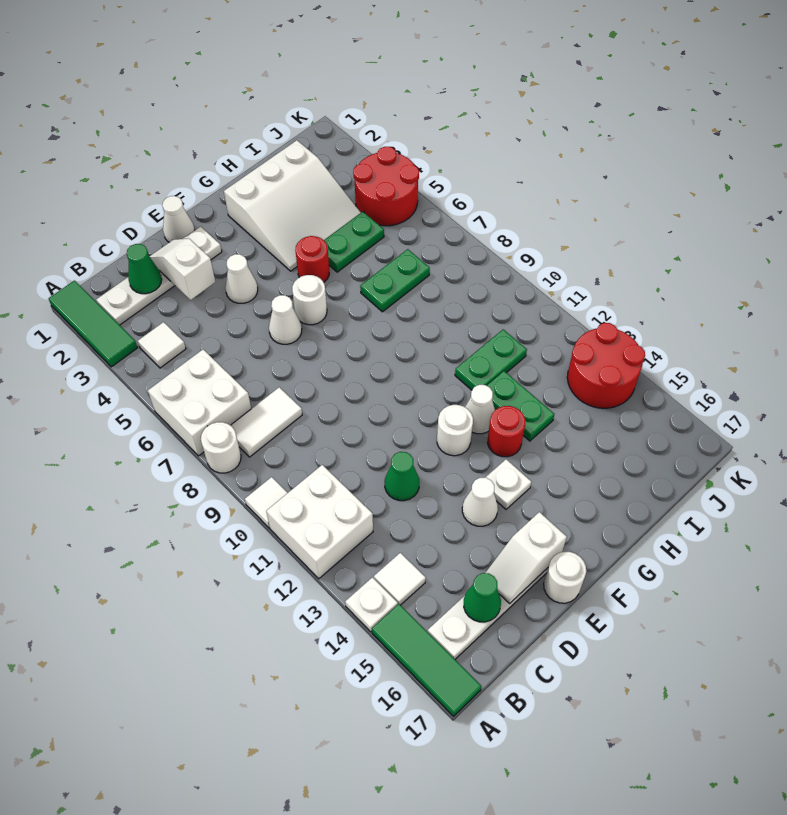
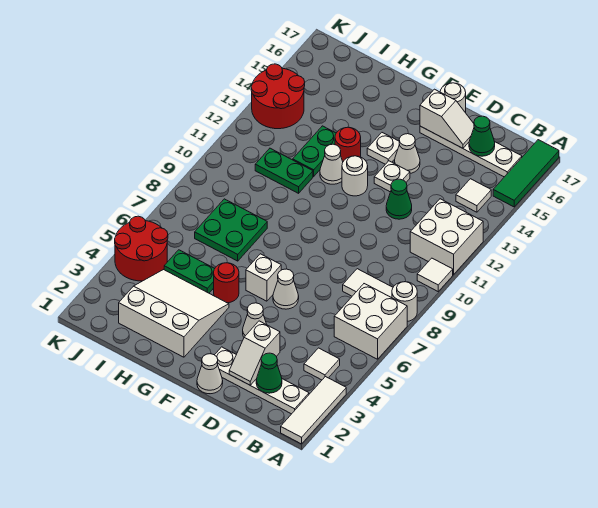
green 1x3 tile [48,281,137,367] -> white 1x3 tile [281,377,346,444]
white 1x1 plate [345,577,398,632] -> white 1x1 plate moved to [374,161,410,192]
white 1x1 round brick [292,275,327,325] -> white 1x1 brick [246,254,281,301]
green 1x2 plate [360,249,430,312] -> green 2x2 plate [195,199,267,261]

